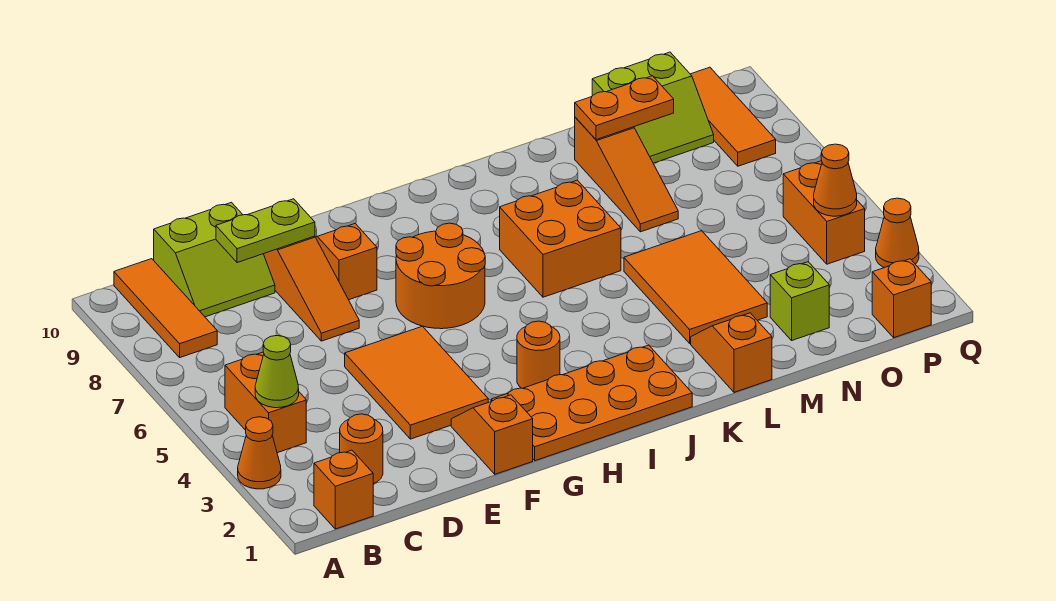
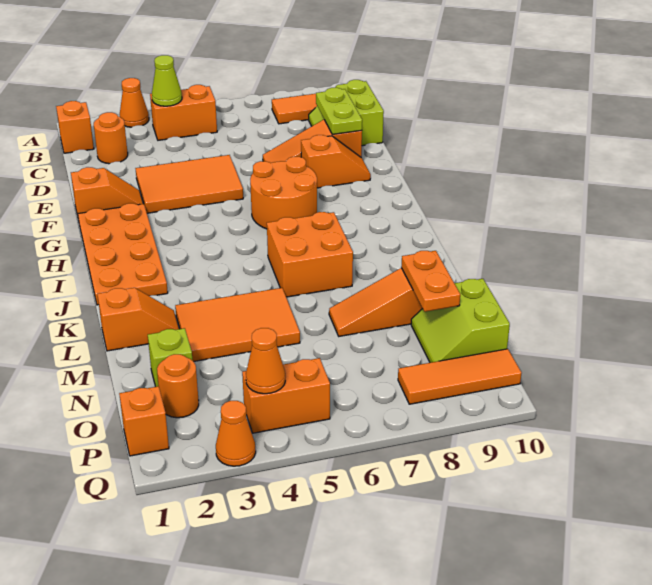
orange 1x1 round brick [517,321,560,388] -> orange 1x1 round brick moved to [157,354,199,418]

